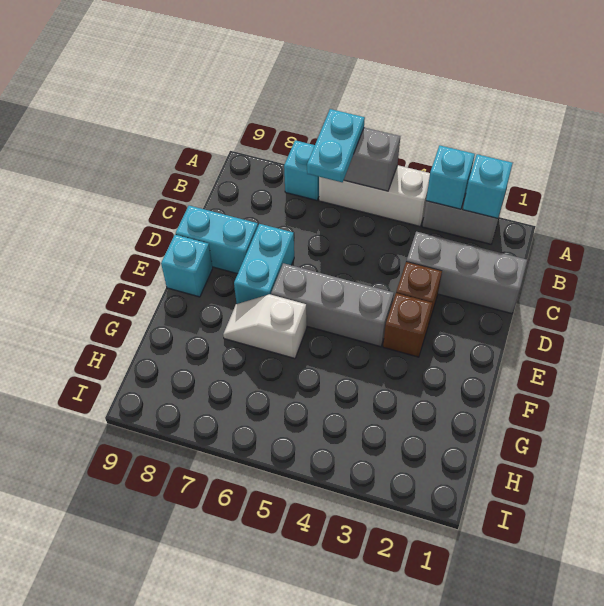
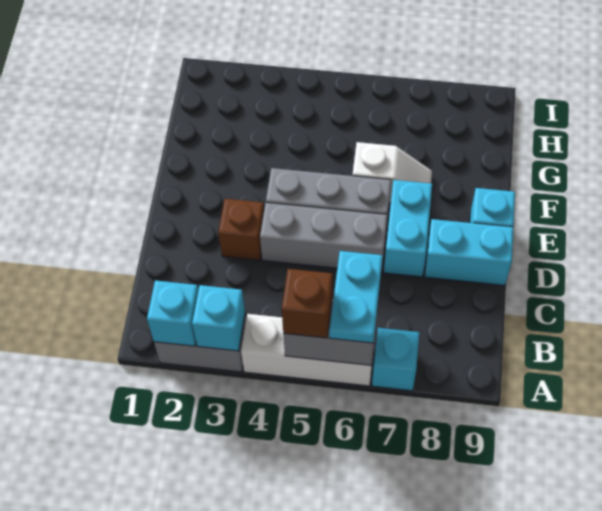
grey 1x3 brick [406,232,527,314] -> grey 1x3 brick moved to [260,203,387,272]
brown 1x1 brick [383,293,432,357] -> brown 1x1 brick moved to [282,269,332,338]

